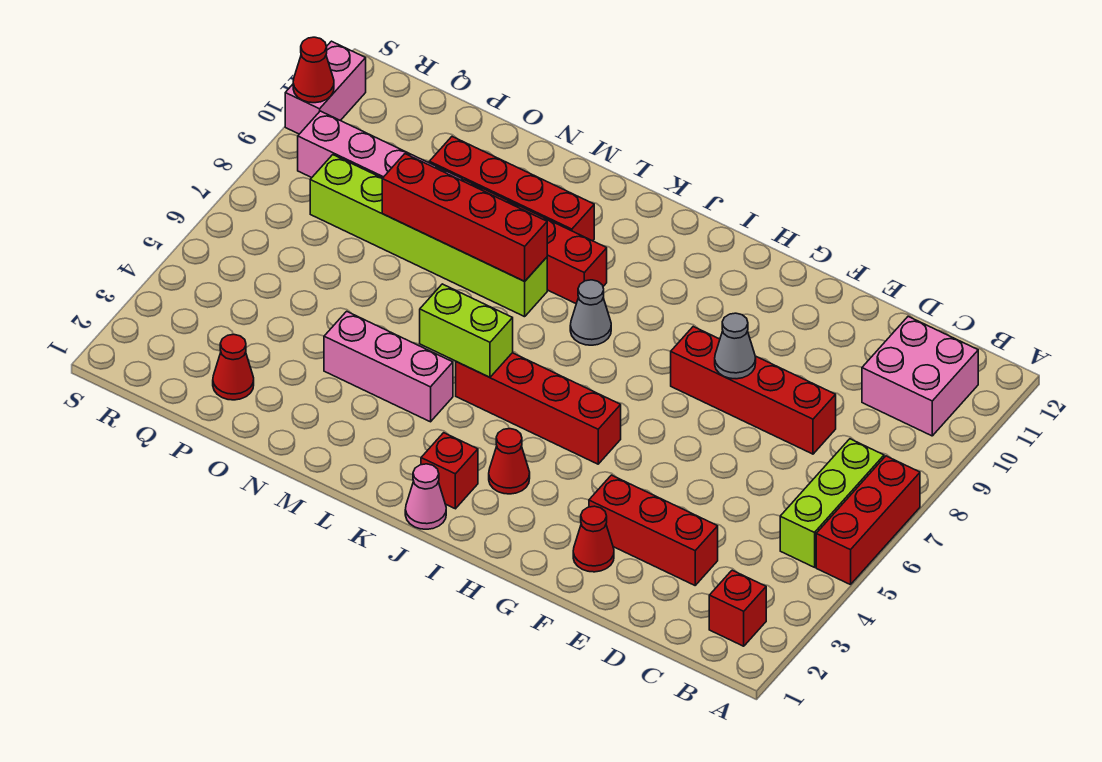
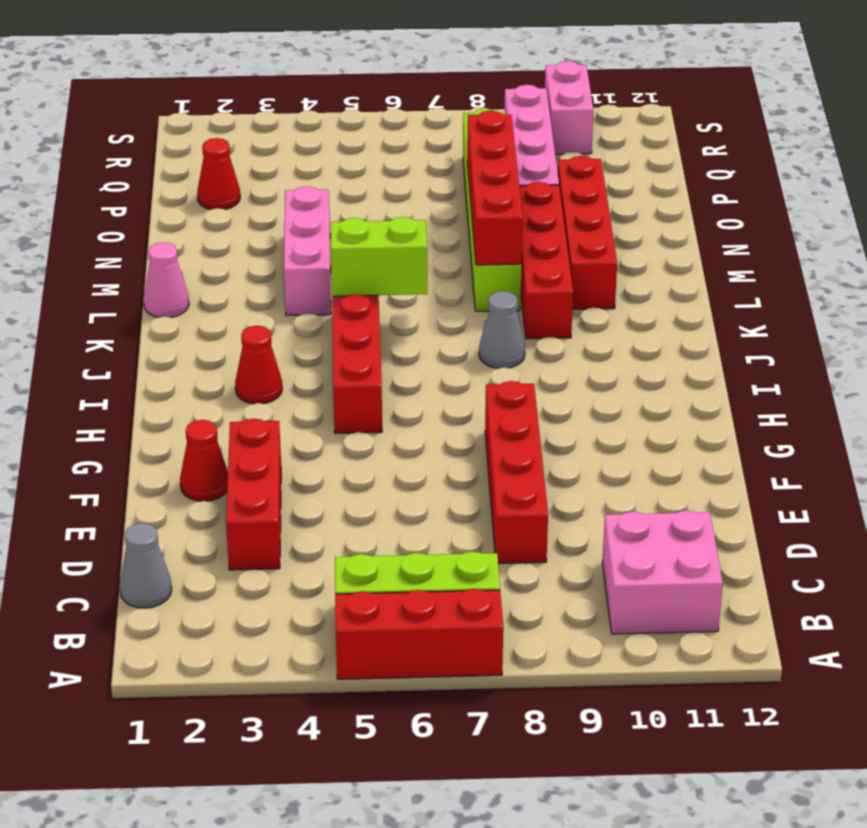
red 1x1 brick [709,570,766,646] -> none
grey 1x1 cone [715,313,756,379] -> grey 1x1 cone moved to [120,523,172,608]
pink 1x1 cone [405,464,446,529] -> pink 1x1 cone moved to [144,242,189,318]
red 1x1 brick [421,433,478,509] -> none
lime 1x2 brick [420,284,513,377] -> lime 1x2 brick turned to [331,217,427,296]
pink 1x2 brick [285,41,366,134] -> pink 1x2 brick turned to [545,61,593,154]
red 1x1 cone [293,37,334,103] -> none

